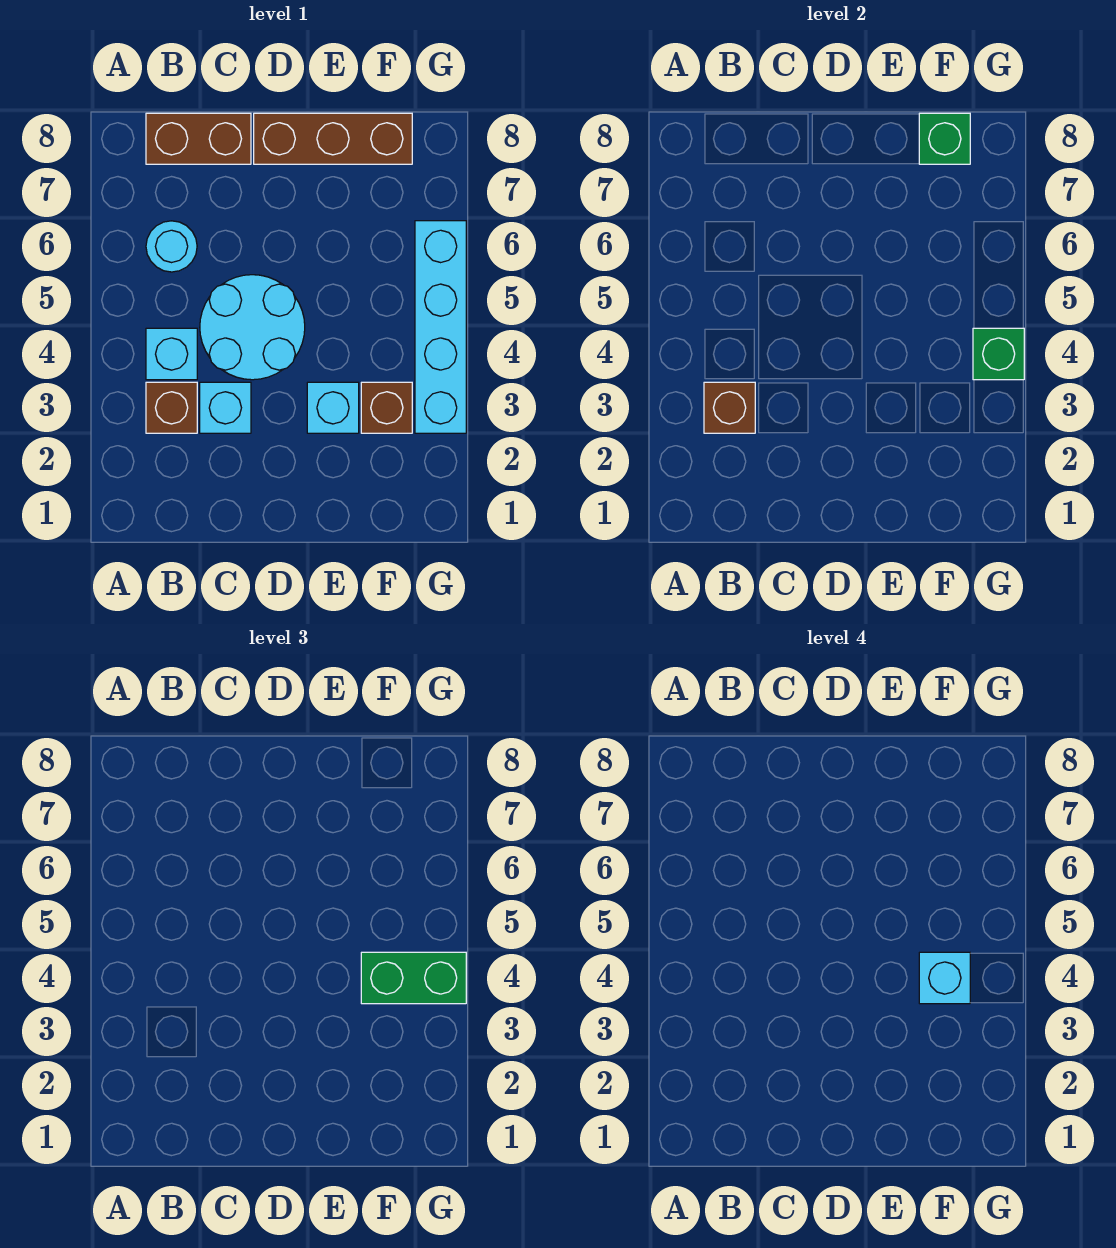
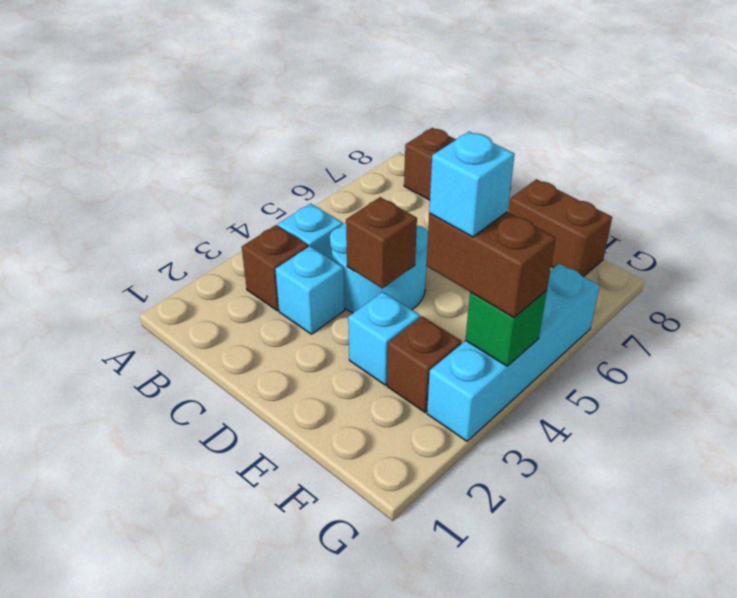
brown 1x1 brick [704,382,755,433] -> brown 1x1 brick moved to [346,197,417,288]
cyan 1x1 round brick [146,221,197,272] -> none
brown 1x3 brick [254,113,412,164] -> brown 1x2 brick [509,179,612,277]
green 1x2 brick [361,952,466,1004] -> brown 1x2 brick [426,212,556,318]
green 1x1 brick [919,113,970,164] -> none

